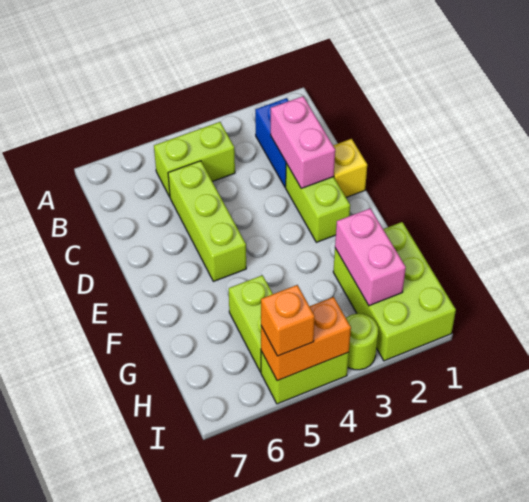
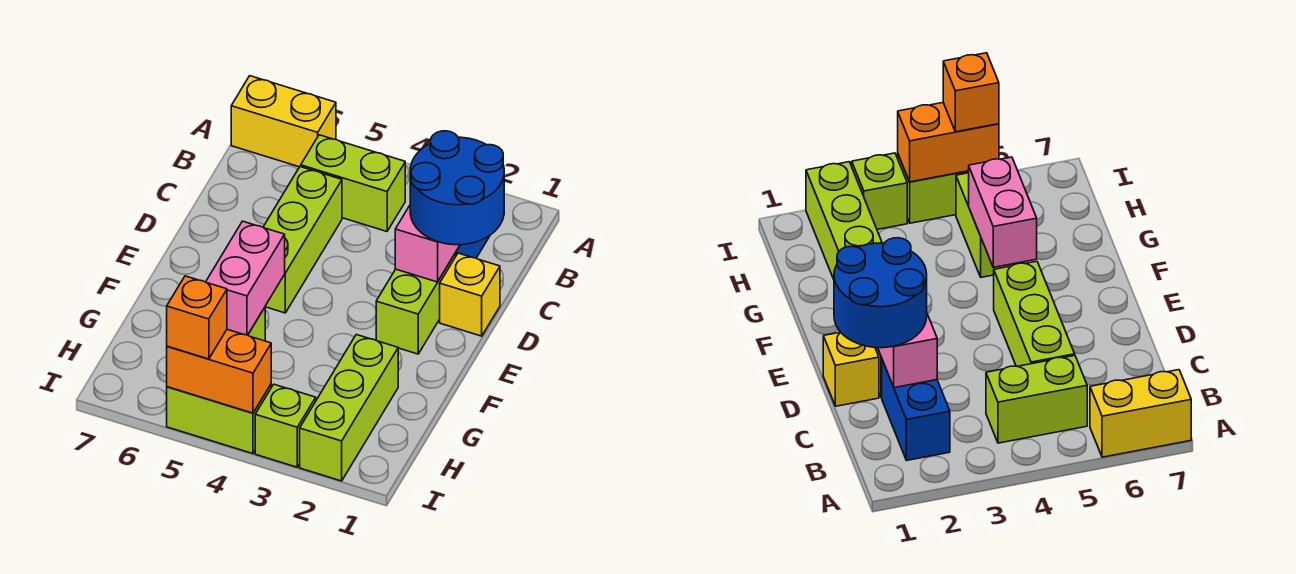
none -> yellow 1x2 brick [231,76,336,167]
none -> blue 2x2 round brick [410,131,504,245]
lime 2x3 brick [333,222,456,361] -> lime 1x3 brick [300,335,398,481]
pink 1x2 brick [335,208,406,306] -> pink 1x2 brick moved to [206,221,285,335]
lime 1x1 round brick [346,314,378,370] -> lime 1x1 brick [255,384,316,467]

